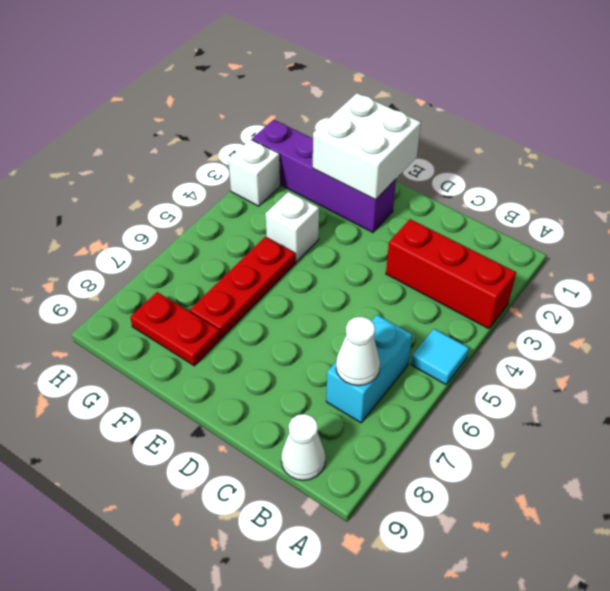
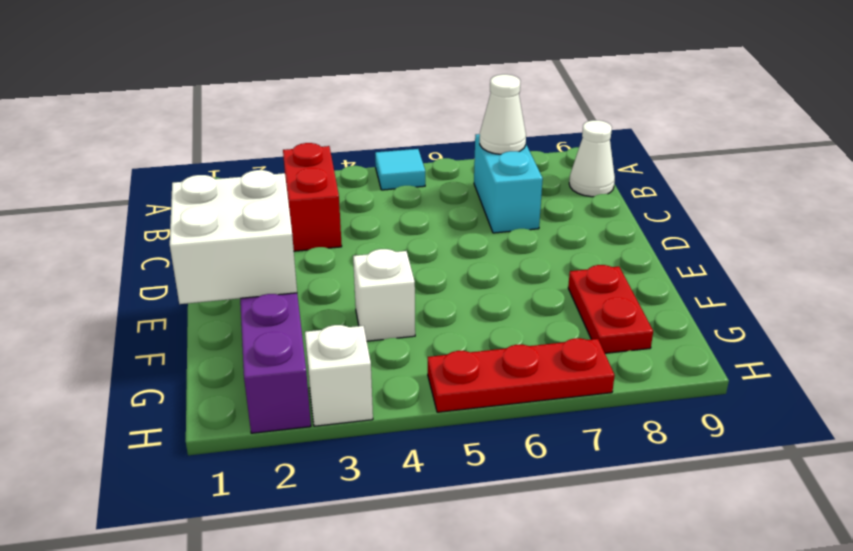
red 1x3 brick [386,219,516,329] -> red 1x2 brick [283,143,342,251]
cyan 1x2 brick [326,315,412,423] -> cyan 1x2 brick turned to [474,134,543,233]
red 1x3 plate [190,237,296,338] -> red 1x3 plate moved to [428,338,615,412]

